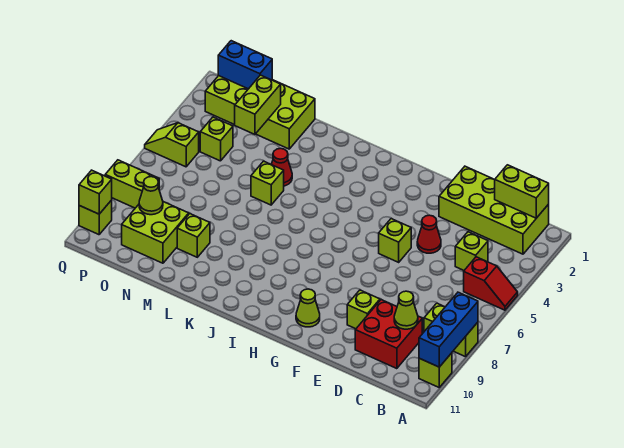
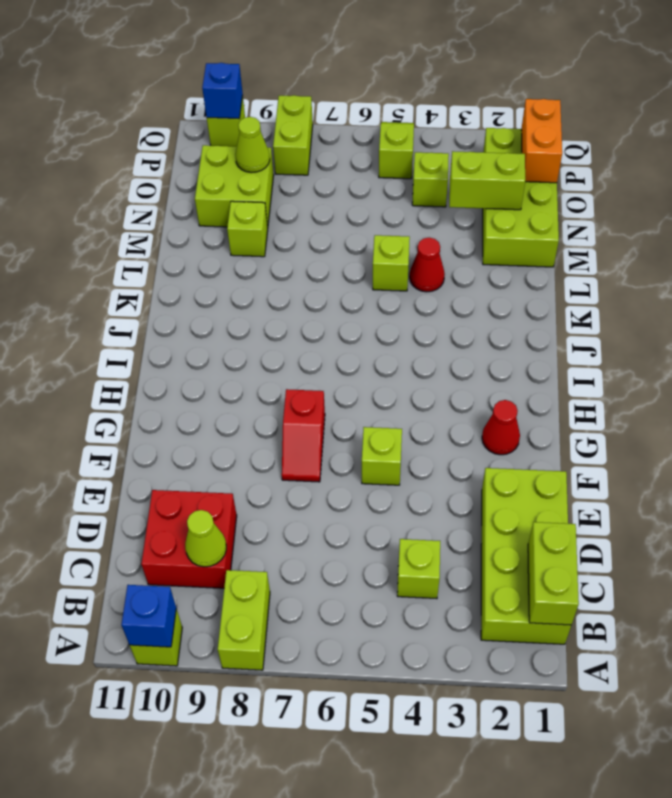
red 1x2 slope [464,257,518,310] -> red 1x2 slope moved to [282,389,325,482]
blue 1x3 brick [419,292,478,367] -> blue 1x1 brick [121,585,177,647]
red 1x1 cone [417,215,441,253] -> red 1x1 cone moved to [482,400,520,455]
lime 1x1 brick [347,290,380,329] -> none
lime 1x1 cone [296,289,320,327] -> none
blue 1x2 brick [218,41,272,89] -> orange 1x2 brick [521,99,562,183]
lime 1x1 brick [79,170,112,214] -> blue 1x1 brick [202,63,243,119]

